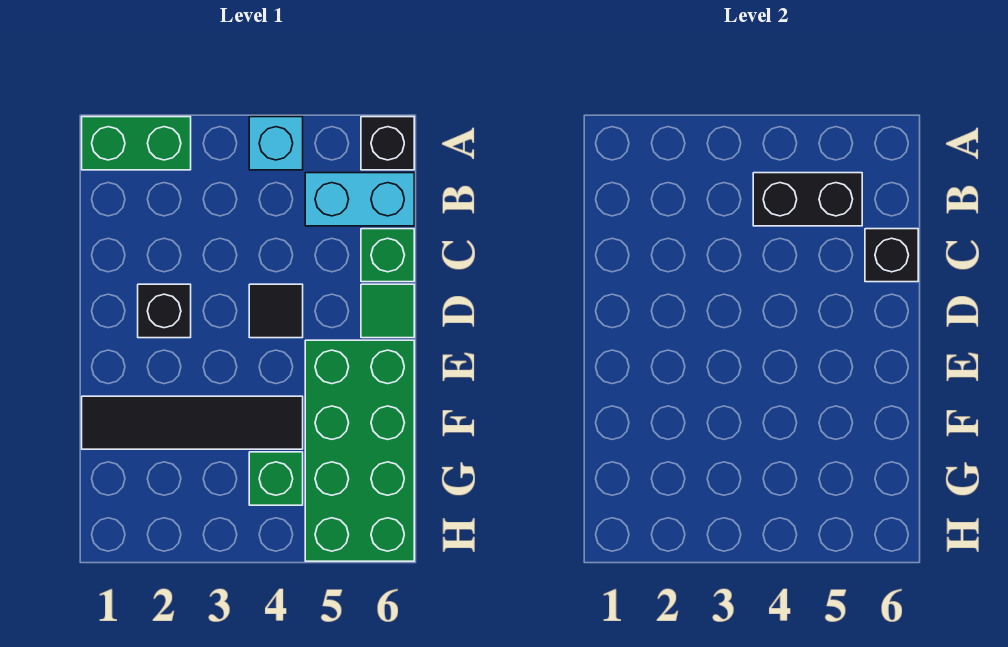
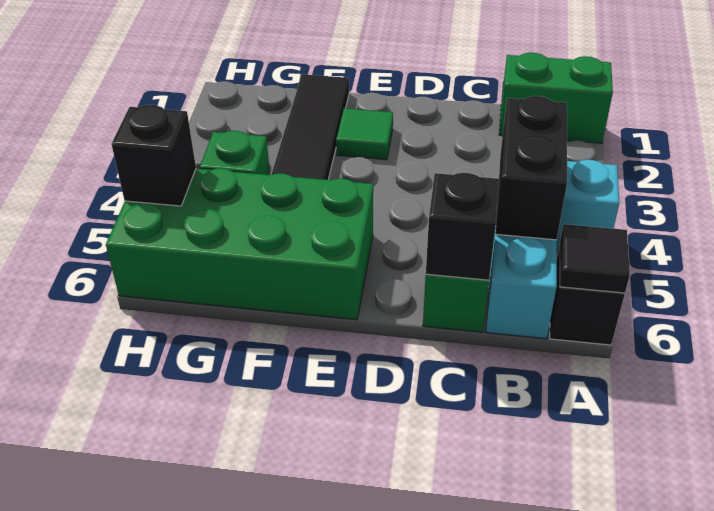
green 1x2 brick [82,117,191,170] -> green 1x2 brick turned to [499,53,613,143]
black 1x1 brick [138,284,191,338] -> black 1x1 brick moved to [111,105,196,206]
black 1x1 tile [249,284,303,338] -> black 1x1 tile moved to [560,224,630,293]
green 1x1 tile [361,284,414,338] -> green 1x1 tile moved to [336,108,393,160]

